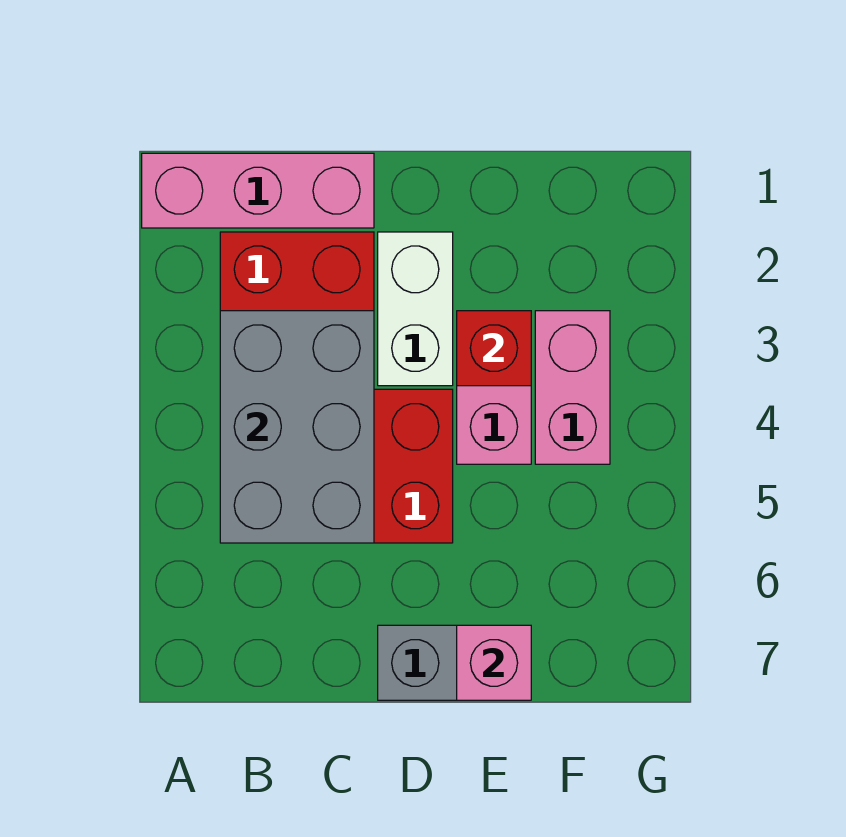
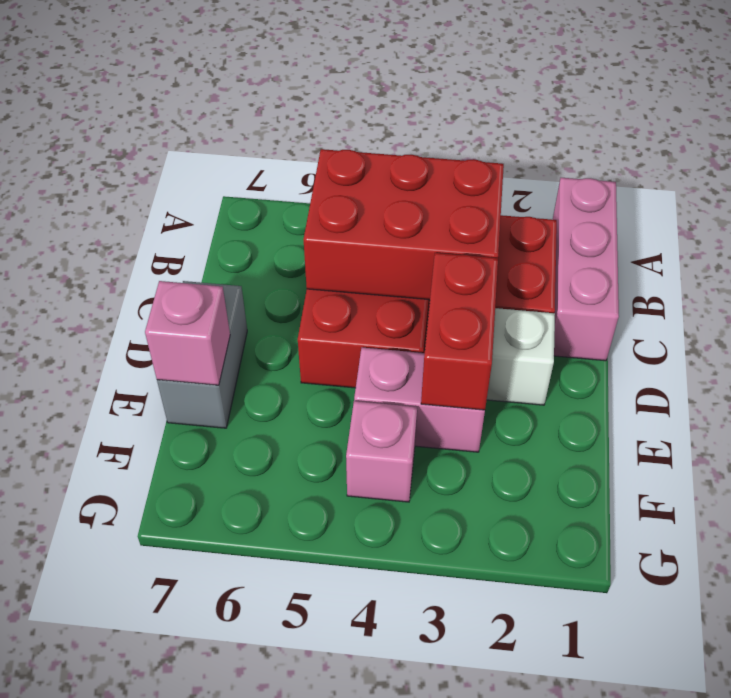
grey 2x3 brick [220,311,374,543] -> red 2x3 brick [303,149,504,300]
red 1x1 brick [457,311,531,386] -> red 1x2 brick [421,253,498,410]
pink 1x2 brick [535,311,610,464] -> pink 1x1 brick [346,401,417,502]

